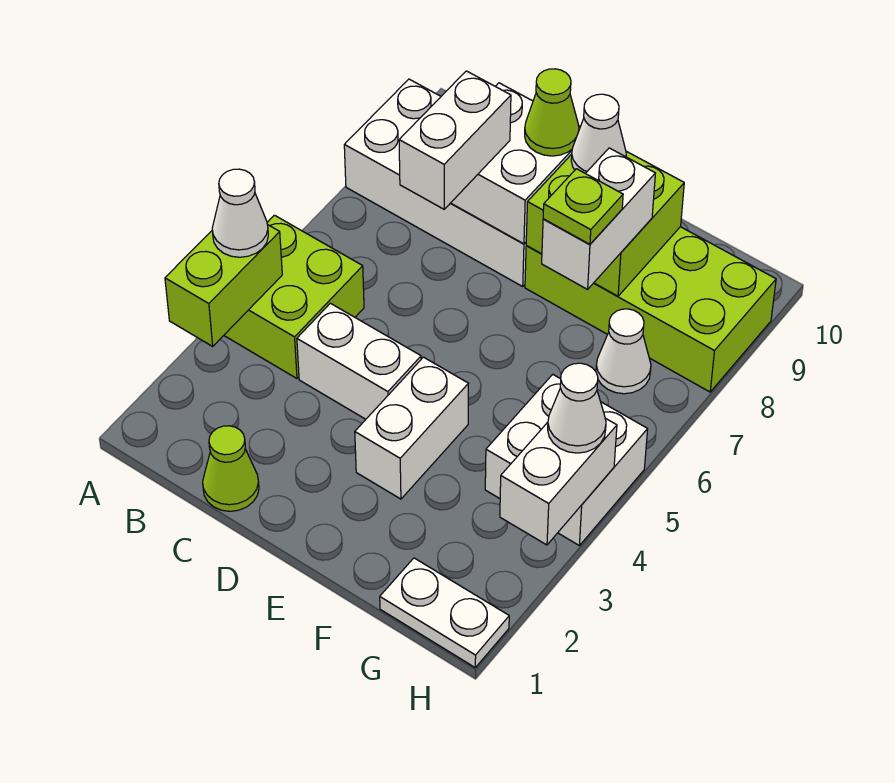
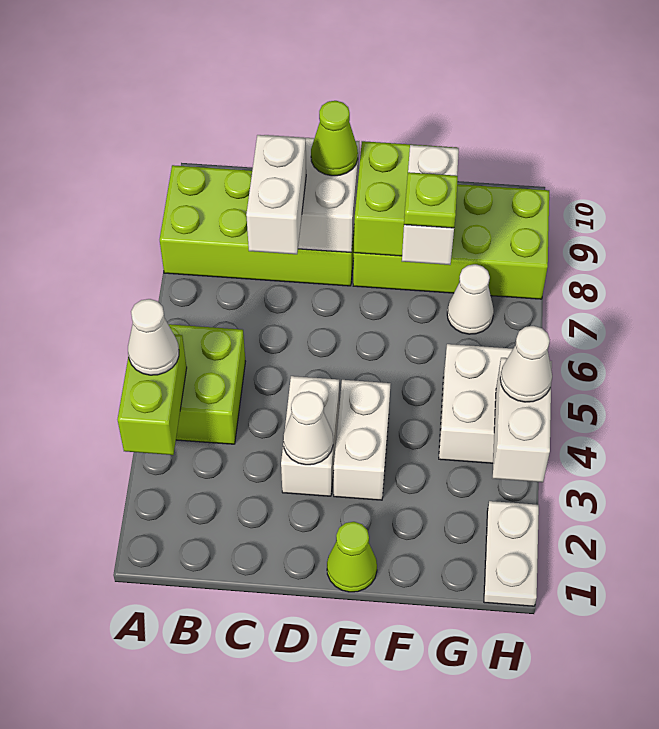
white 2x4 brick [344,79,526,286] -> lime 2x4 brick [160,165,354,286]
lime 1x1 cone [203,426,259,511] -> lime 1x1 cone moved to [327,522,377,592]
white 1x2 brick [297,303,421,419] -> white 1x2 brick turned to [281,376,339,496]
white 1x1 cone [571,94,626,173] -> white 1x1 cone moved to [283,391,333,465]
white 1x2 plate [380,558,509,667] -> white 1x2 plate turned to [484,501,539,606]

